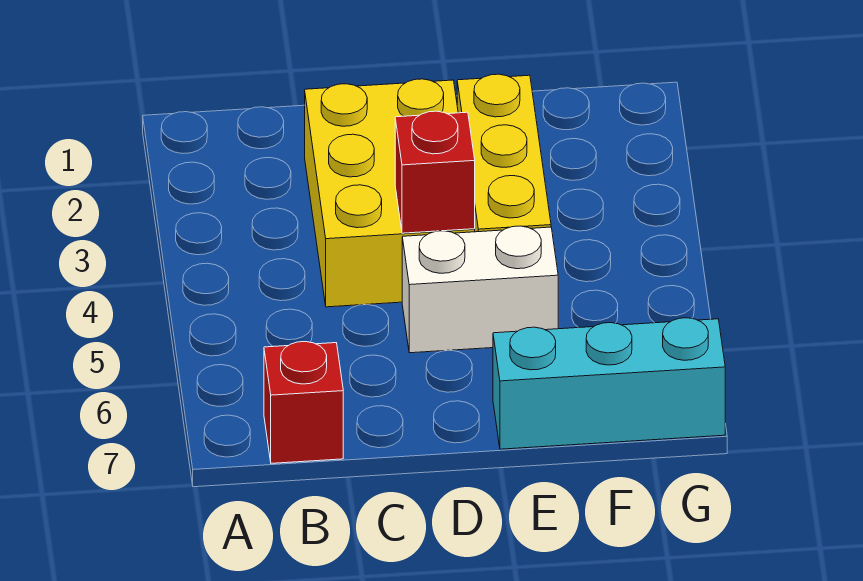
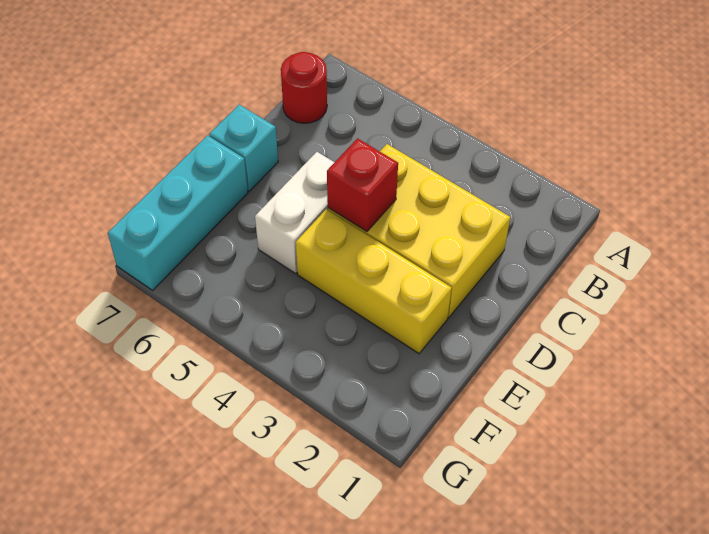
red 1x1 brick [264,342,343,463] -> red 1x1 round brick [281,52,327,123]
none -> cyan 1x1 brick [209,105,278,191]

